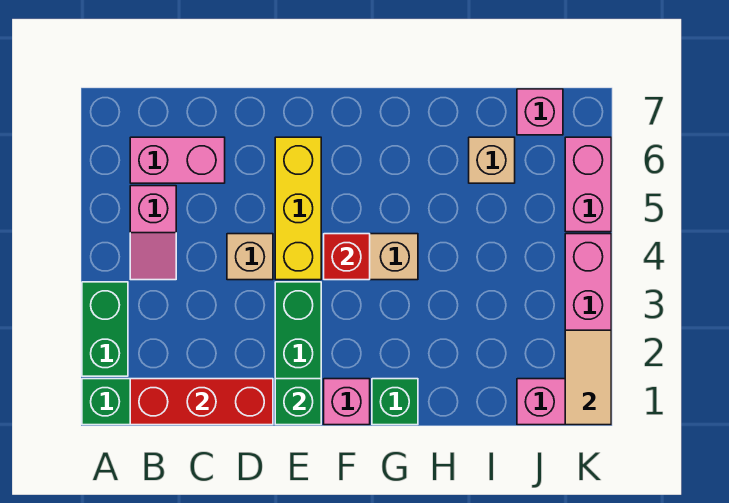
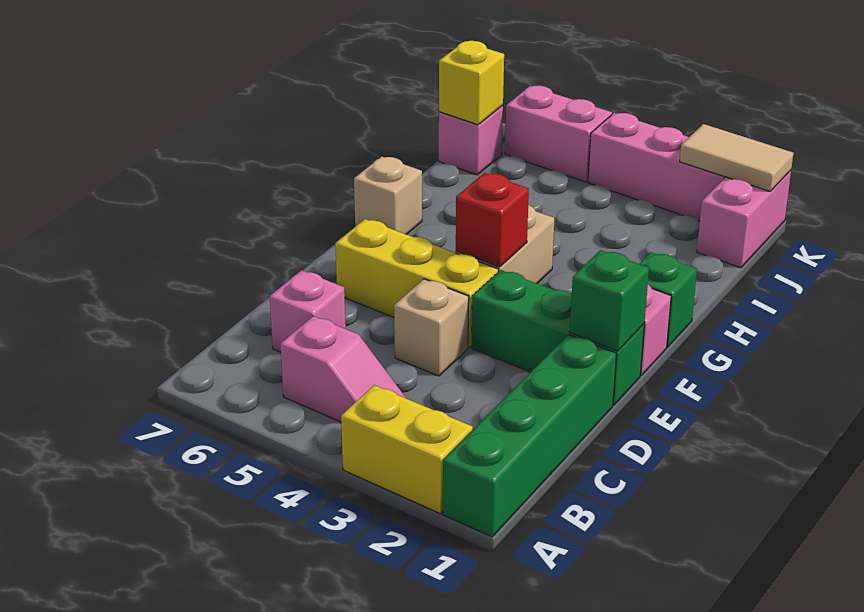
green 1x2 brick [82,282,128,376] -> yellow 1x2 brick [341,385,473,513]
red 1x3 brick [130,379,273,425] -> none
pink 1x2 brick [130,137,225,183] -> pink 1x1 brick [270,270,346,352]
tan 1x1 brick [469,137,515,183] -> tan 1x1 brick moved to [354,157,422,234]
none -> yellow 1x1 brick [439,41,504,125]

